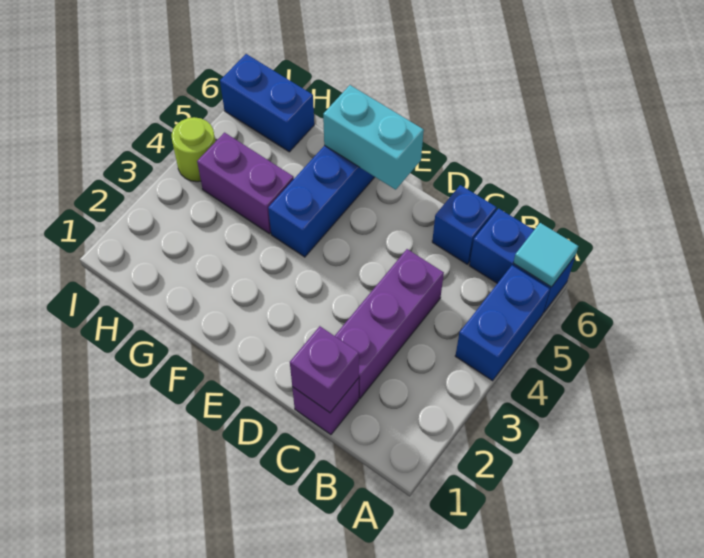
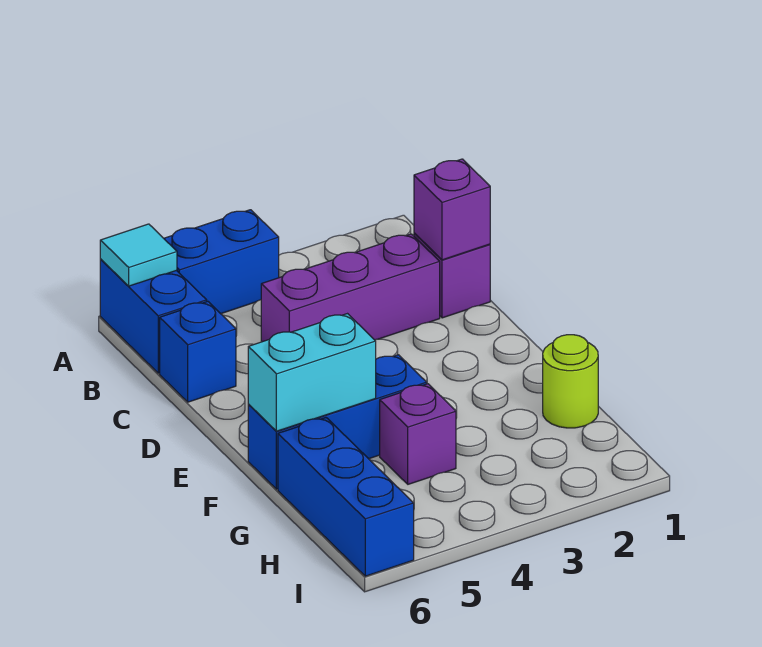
cyan 1x2 brick [323,85,424,190] -> cyan 1x2 brick turned to [248,314,376,431]
purple 1x2 brick [197,133,294,234] -> purple 1x1 brick [380,384,456,484]
blue 1x2 brick [220,54,314,152] -> blue 1x3 brick [278,418,414,576]
lime 1x1 round brick [172,117,215,182] -> lime 1x1 round brick moved to [543,335,598,428]

